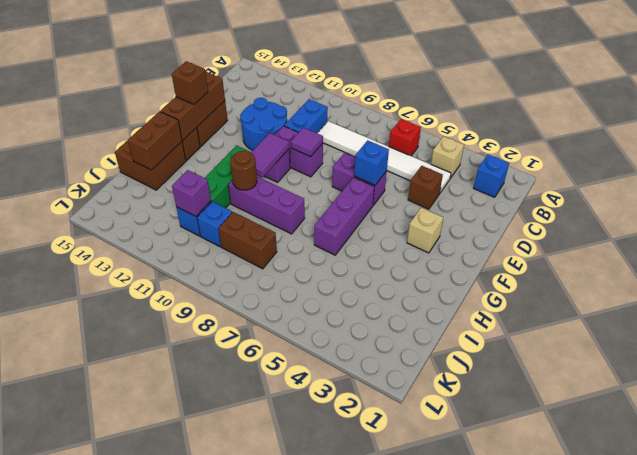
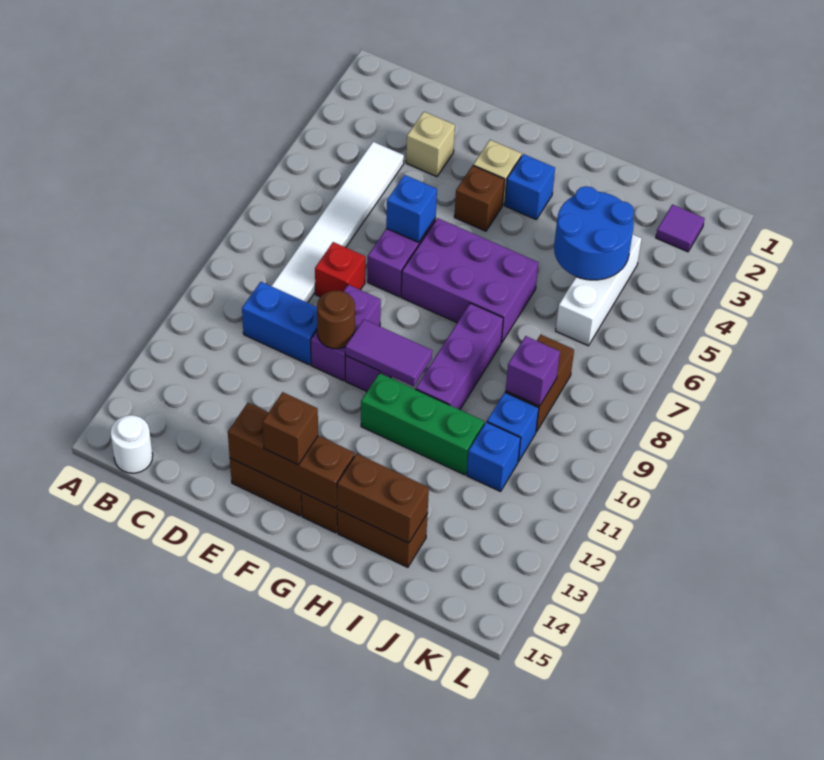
blue 1x1 brick [474,154,509,197] -> blue 1x1 brick moved to [505,154,555,219]
tan 1x1 brick [431,136,464,178] -> tan 1x1 brick moved to [406,112,455,177]
red 1x1 brick [389,119,421,156] -> red 1x1 brick moved to [315,242,365,297]
none -> white 1x1 round brick [110,415,153,473]
brown 1x1 brick [408,166,443,209] -> brown 1x1 brick moved to [454,166,505,231]
blue 2x2 round brick [240,98,287,150] -> blue 2x2 round brick moved to [554,186,634,280]
purple 1x1 tile [291,128,323,157] -> purple 1x1 tile moved to [656,204,705,252]
purple 1x3 brick [314,177,374,255] -> purple 2x3 brick [401,218,538,343]
brown 1x1 round brick [230,151,257,190] -> brown 1x1 round brick moved to [317,291,355,349]
brown 2x2 brick [115,141,186,190] -> brown 1x2 brick [337,509,428,567]
none -> white 1x3 brick [556,234,642,346]
purple 1x1 brick [172,170,211,216] -> purple 1x1 brick moved to [506,336,560,406]

